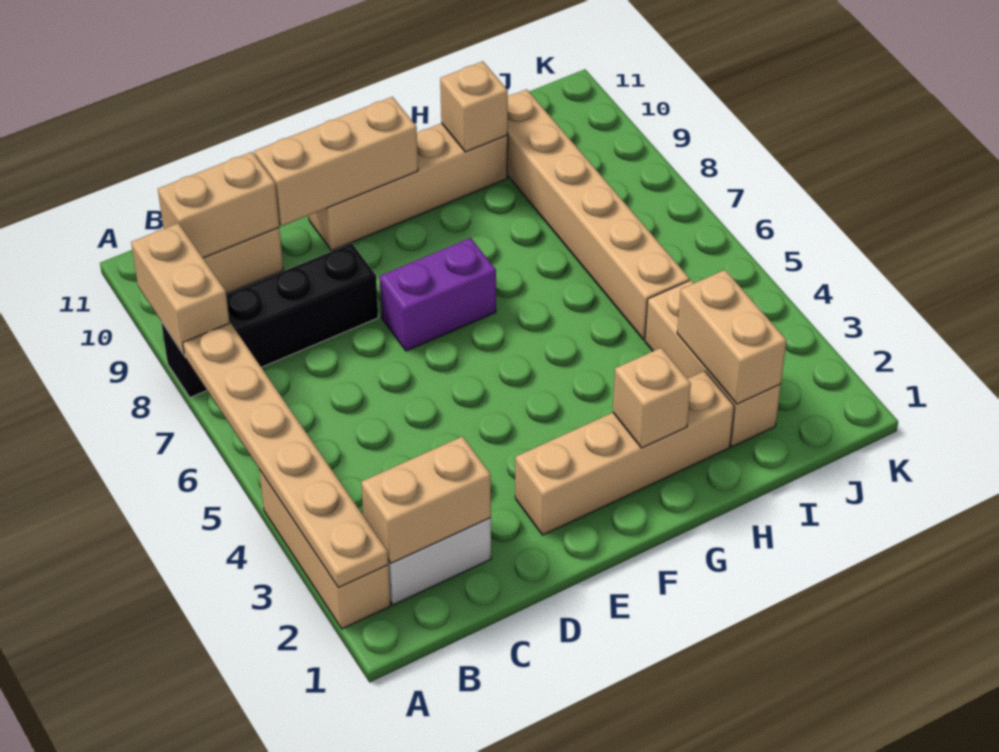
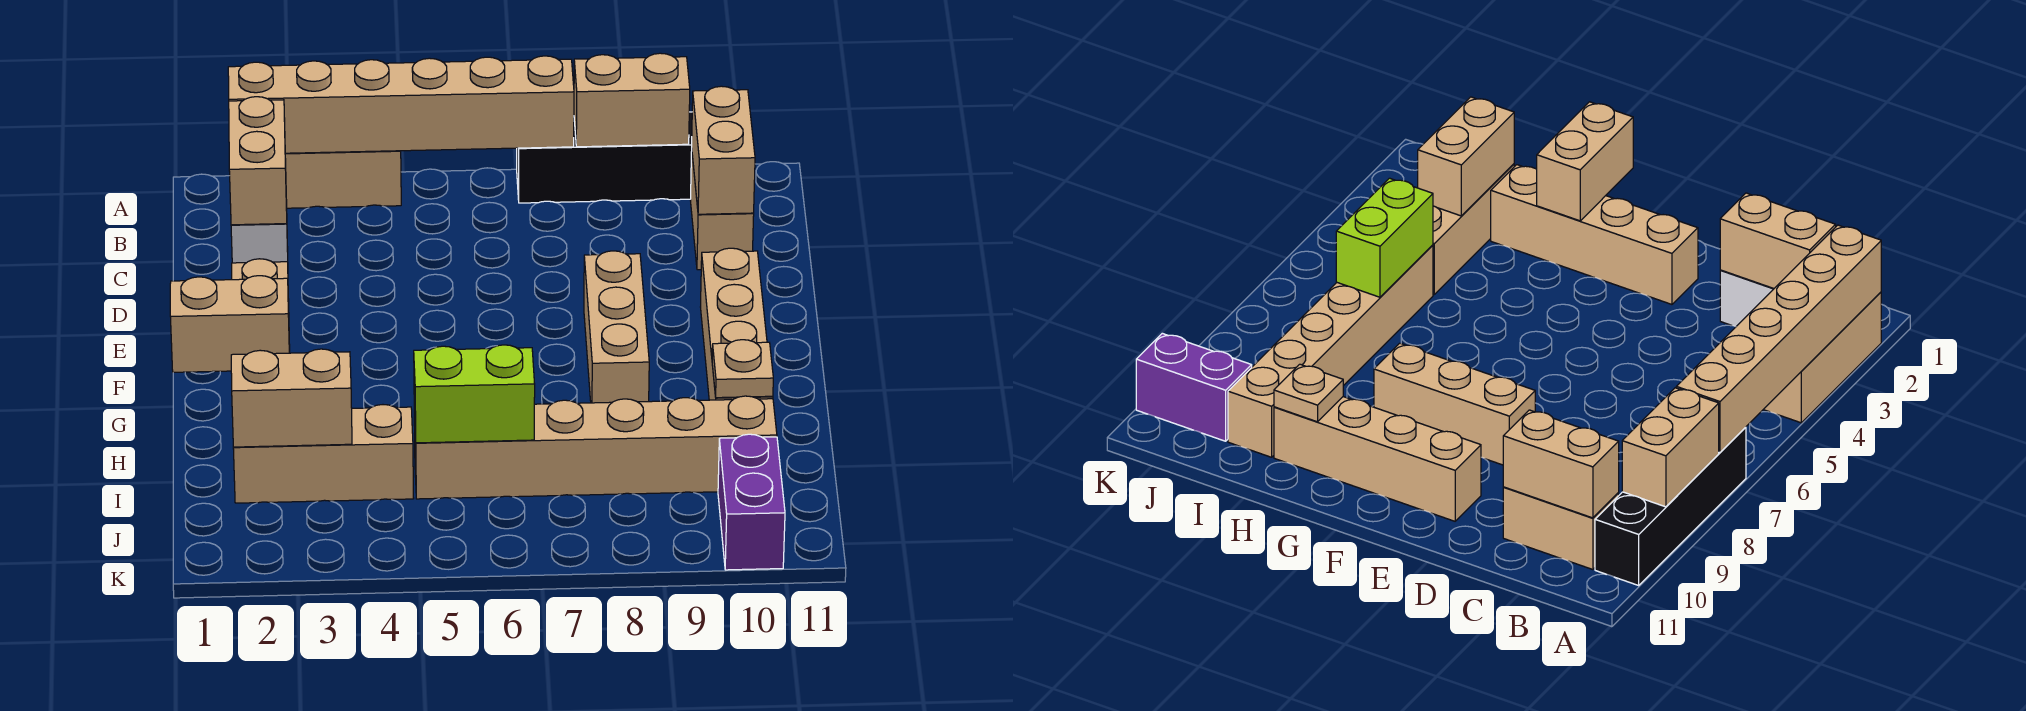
tan 1x6 plate [183,323,388,587] -> tan 1x6 brick [228,56,574,153]
black 1x4 brick [161,243,378,397] -> black 1x4 brick turned to [517,112,692,203]
tan 1x3 brick [255,97,418,226] -> tan 1x3 brick moved to [584,251,649,403]
purple 1x2 brick [380,238,496,351] -> purple 1x2 brick moved to [718,434,785,570]
tan 1x1 brick [613,348,691,448] -> tan 1x2 brick [170,276,289,372]
tan 1x1 brick [440,61,508,152] -> tan 1x1 plate [712,340,773,398]
none -> lime 1x2 brick [414,345,535,443]

